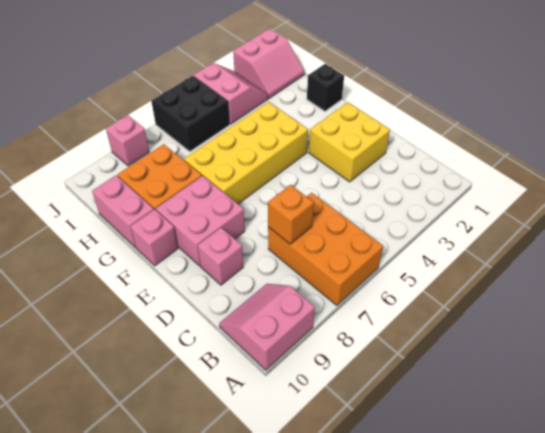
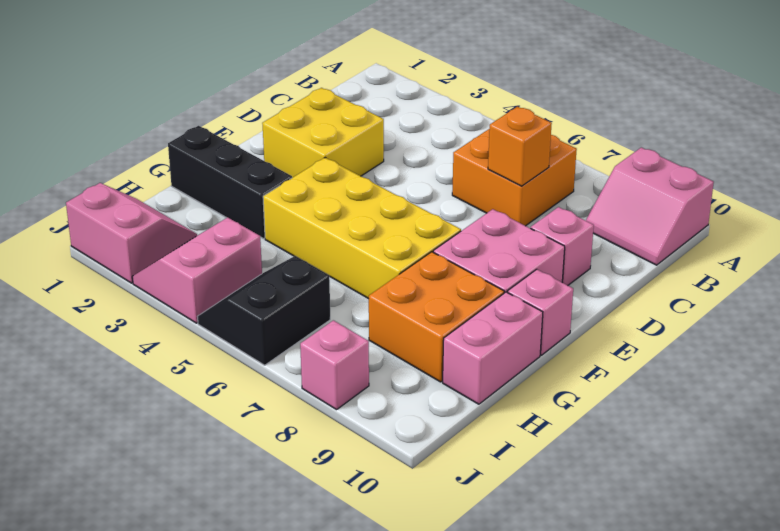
orange 2x3 brick [268,193,383,306] -> orange 2x2 brick [452,129,577,226]
black 1x1 brick [307,64,344,111] -> black 1x3 brick [168,126,292,239]
black 2x2 brick [151,76,230,151] -> black 2x2 slope [198,256,330,365]

